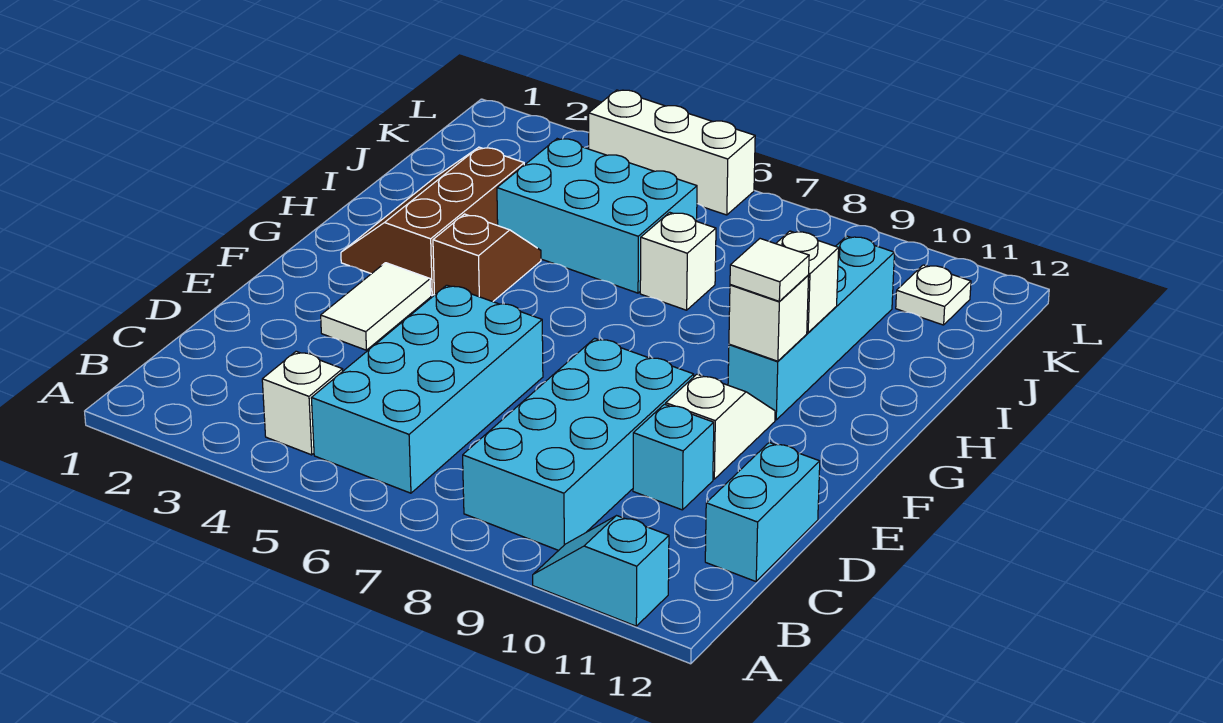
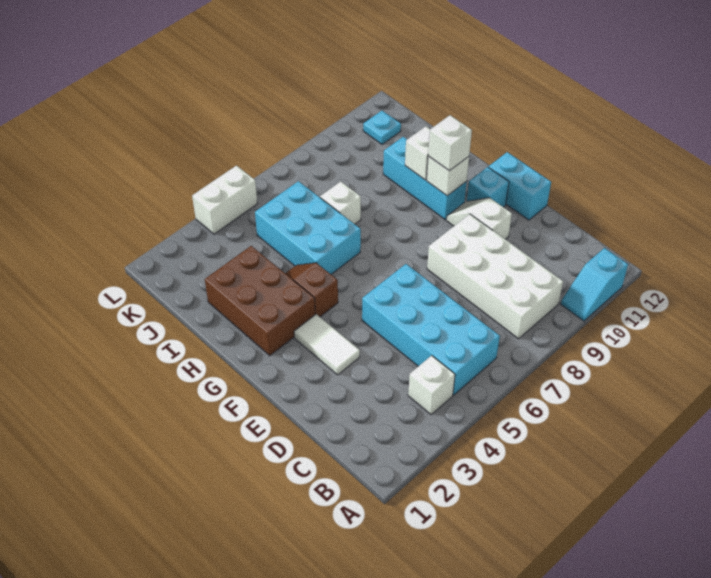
cyan 2x4 brick [463,338,694,550] -> white 2x4 brick [427,214,563,339]
cyan 1x2 brick [705,443,820,581] -> cyan 1x2 brick moved to [489,152,551,220]
cyan 1x1 brick [633,404,714,510] -> cyan 1x1 brick moved to [467,167,509,207]
brown 2x3 slope [341,147,524,295] -> brown 2x3 brick [205,246,315,355]
cyan 1x4 brick [728,236,894,420] -> cyan 1x3 brick [383,137,467,219]
white 1x1 tile [730,239,809,301] -> white 1x1 brick [428,115,472,171]
cyan 2x3 brick [497,139,697,293] -> cyan 2x3 brick turned to [255,181,361,274]
white 1x1 plate [896,265,971,325] -> cyan 1x1 plate [363,111,401,144]
white 1x3 brick [589,90,755,215] -> white 1x2 brick [192,166,257,234]

